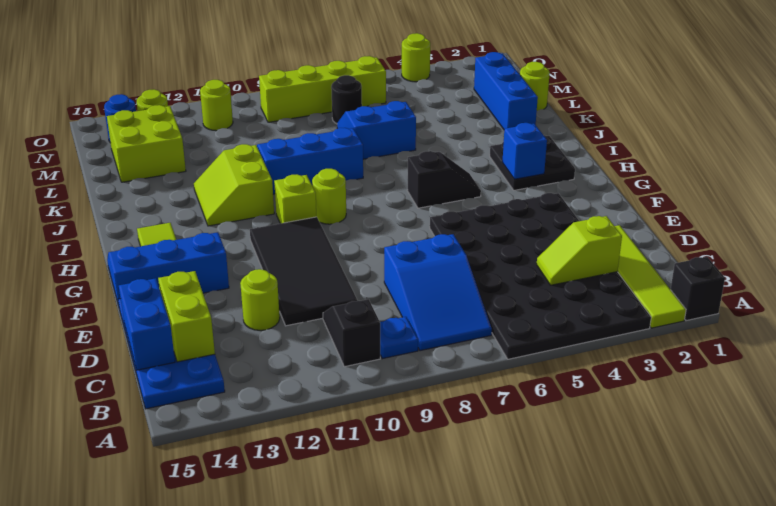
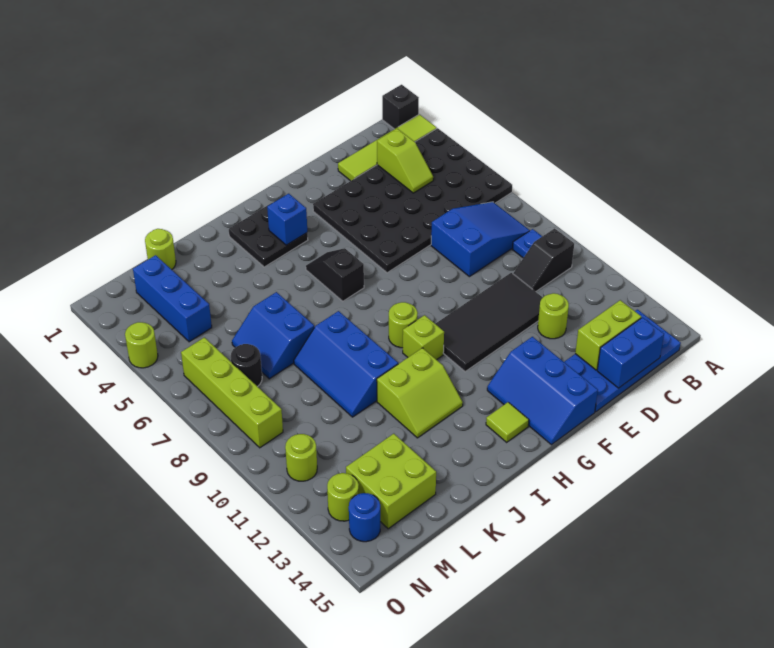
blue 1x3 brick [474,52,538,129] -> blue 1x3 brick turned to [133,255,212,342]

